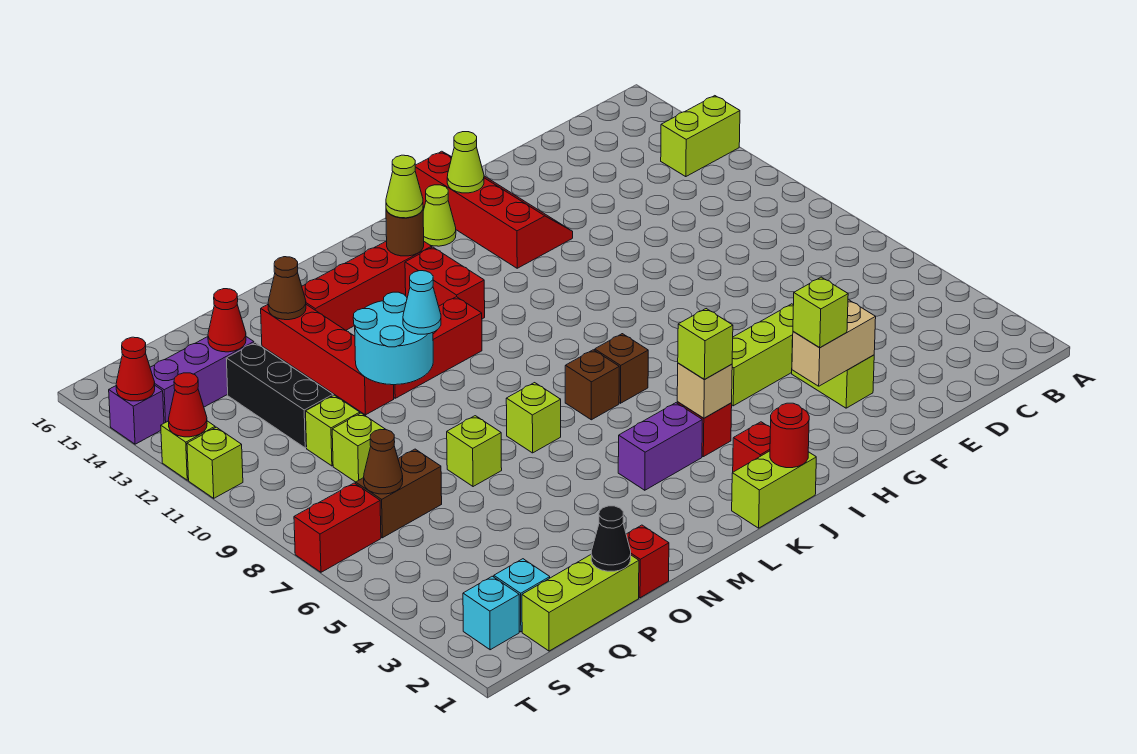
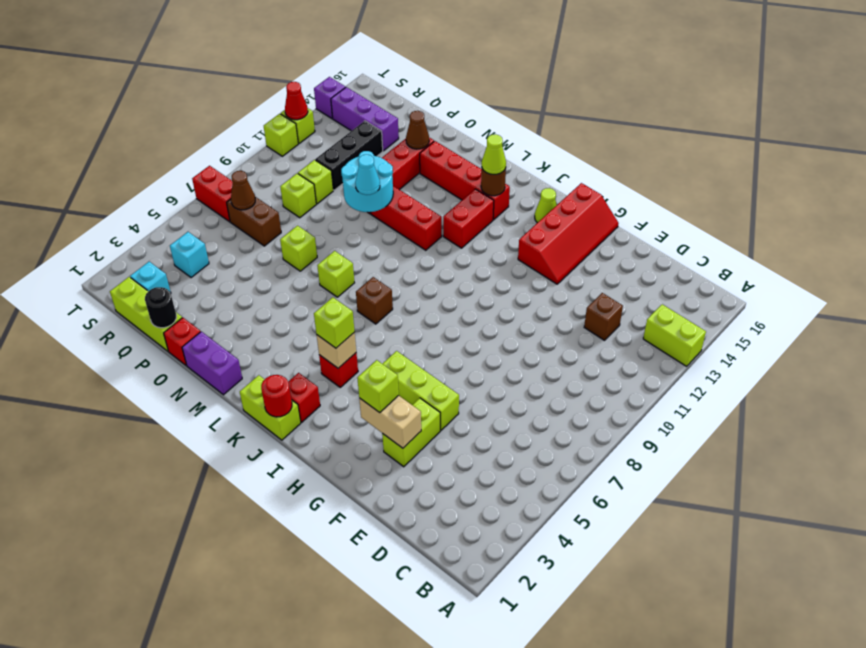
lime 1x1 cone [447,132,484,193] -> none
brown 1x1 brick [595,334,648,403] -> brown 1x1 brick moved to [584,293,623,340]
purple 1x2 brick [618,403,702,490] -> purple 1x2 brick moved to [182,332,242,395]
black 1x1 cone [591,506,631,571] -> black 1x1 round brick [145,287,176,328]
red 1x1 cone [208,289,246,352] -> none
cyan 1x1 brick [463,576,519,650] -> cyan 1x1 brick moved to [170,232,209,278]
red 1x1 cone [116,337,155,401] -> none

